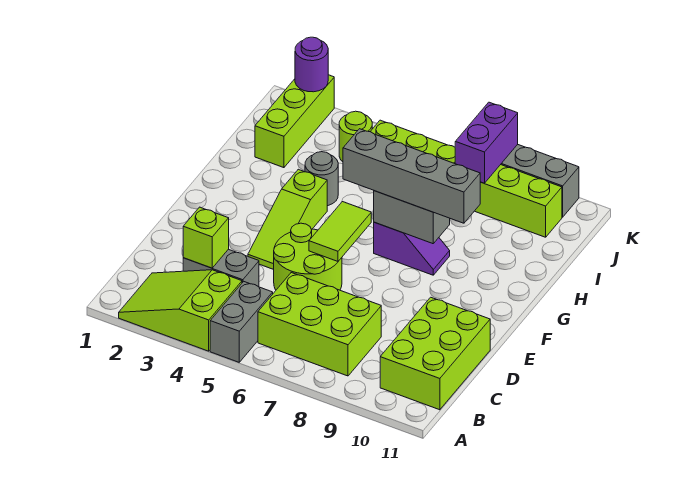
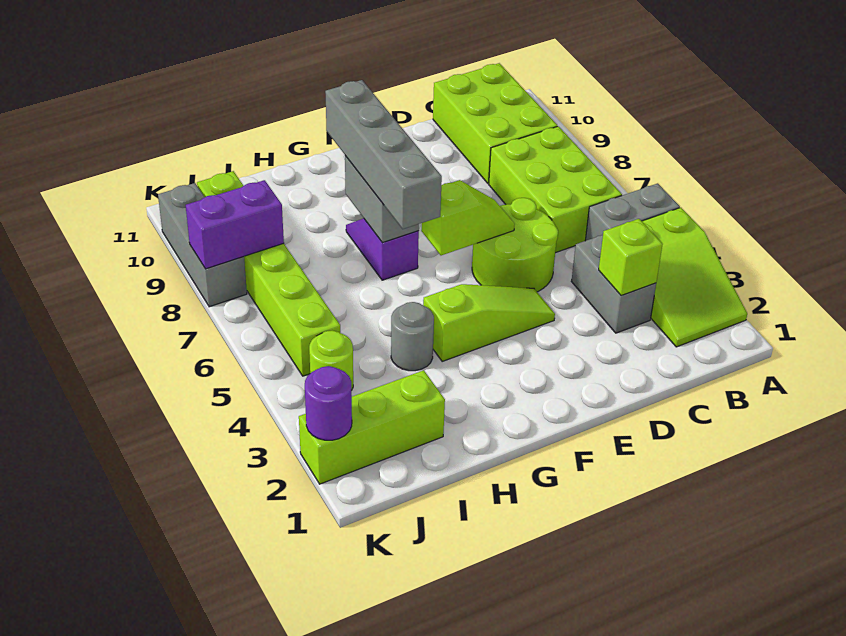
lime 2x3 brick [380,297,490,410] -> lime 2x3 brick turned to [433,63,557,184]
lime 1x2 tile [309,202,371,261] -> lime 1x2 slope [421,180,515,255]

